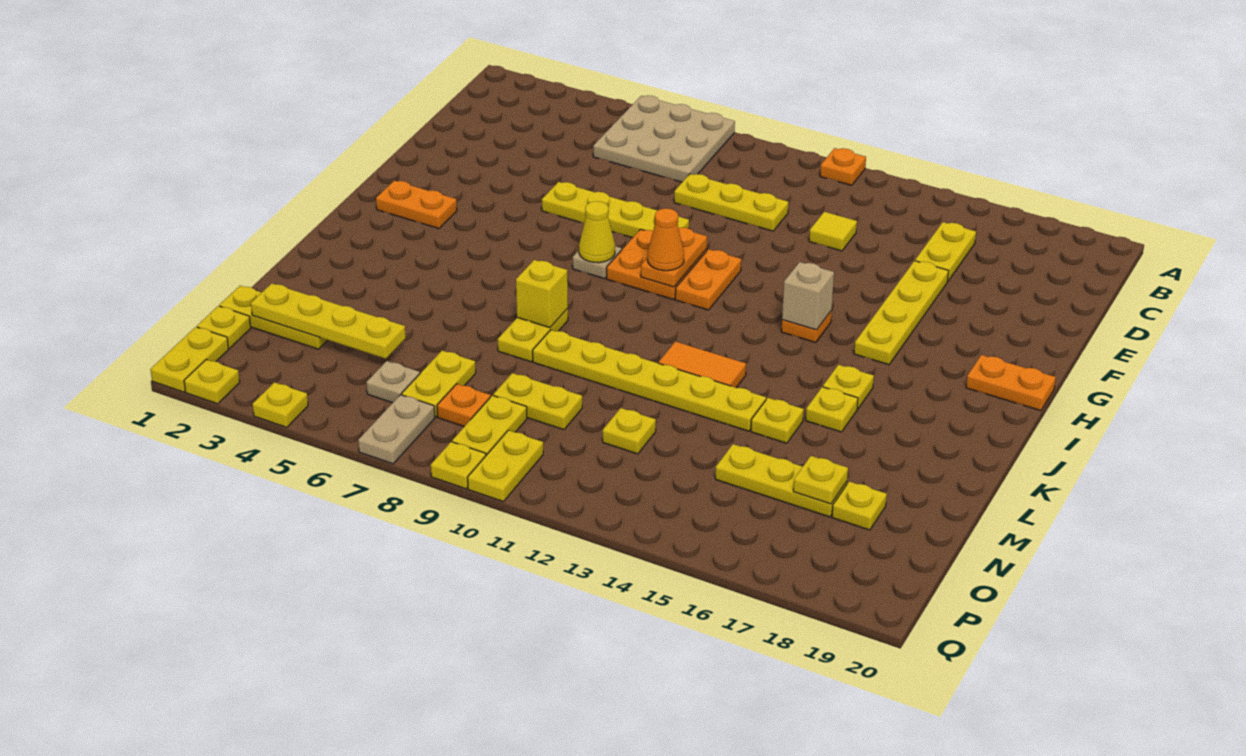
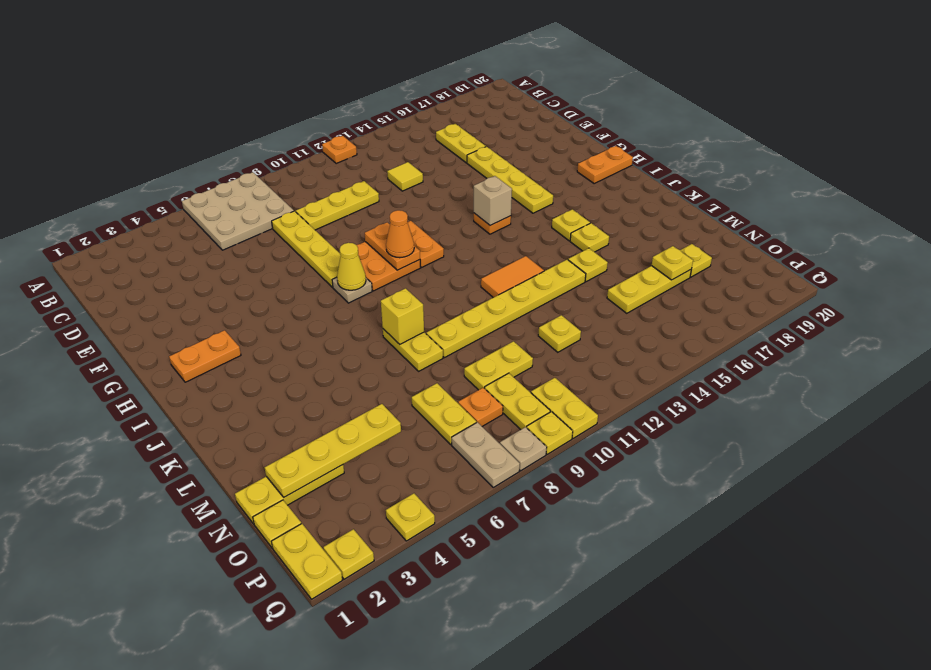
yellow 1x4 plate [542,182,689,238] -> yellow 1x4 plate turned to [272,211,341,287]
tan 1x1 plate [366,361,420,403] -> tan 1x1 plate moved to [500,427,547,471]

